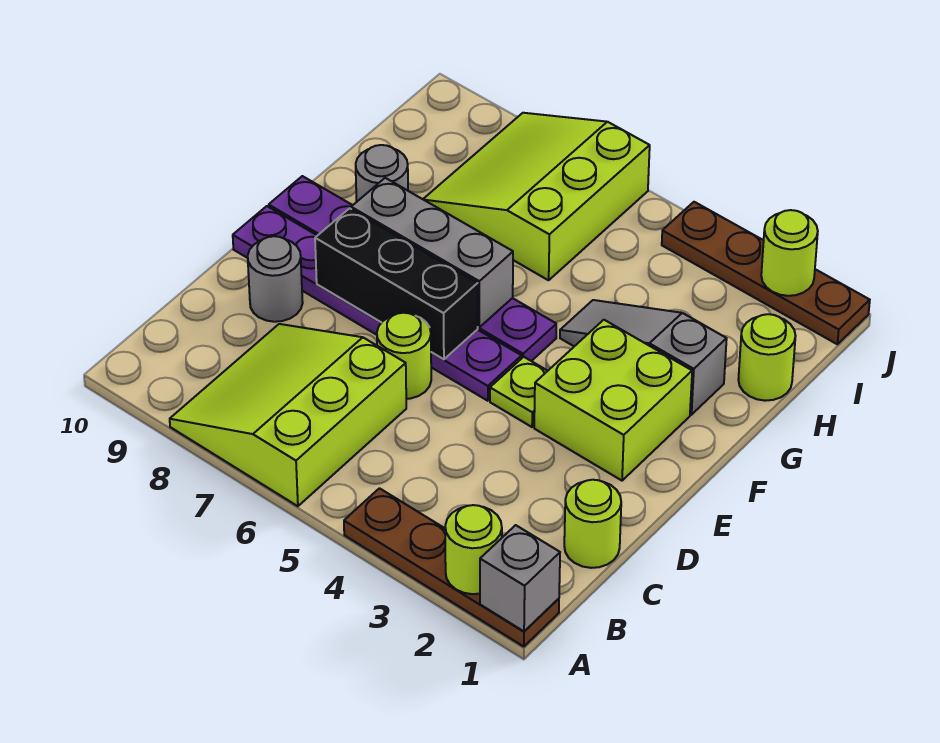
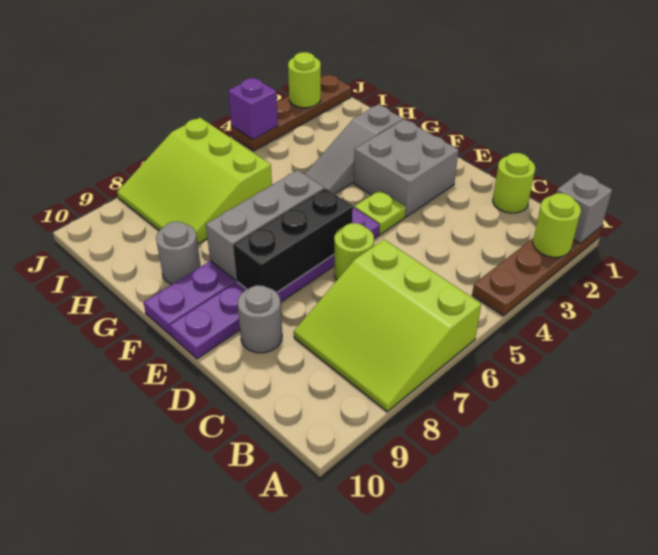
lime 2x2 brick [534,320,692,481] -> grey 2x2 brick [354,119,459,217]
lime 1x1 round brick [738,314,795,401] -> none
none -> purple 1x1 brick [228,78,278,140]

